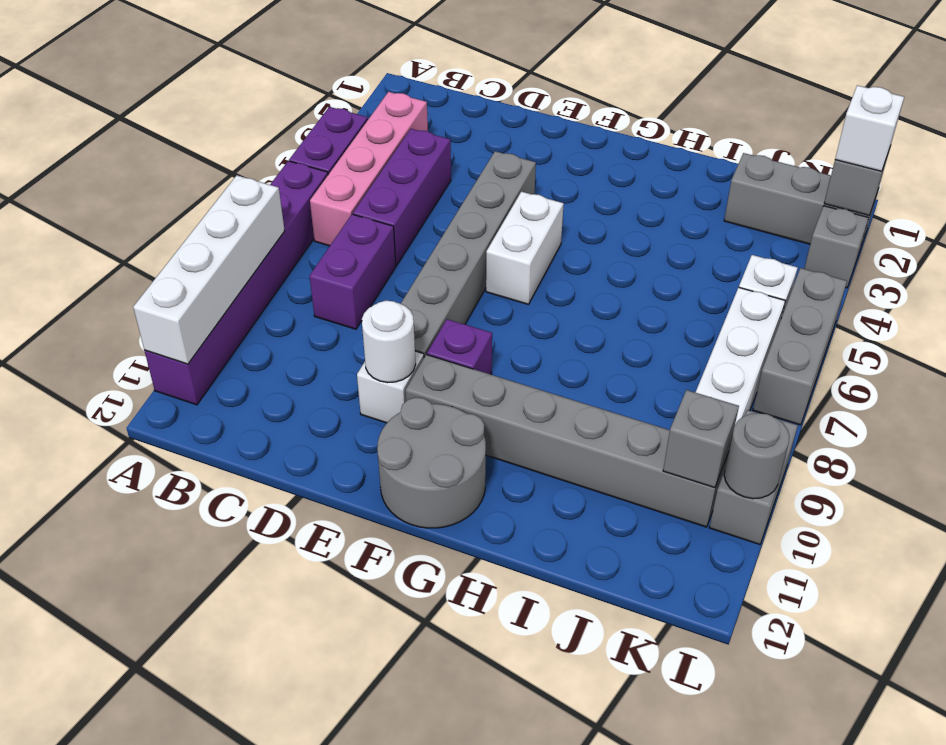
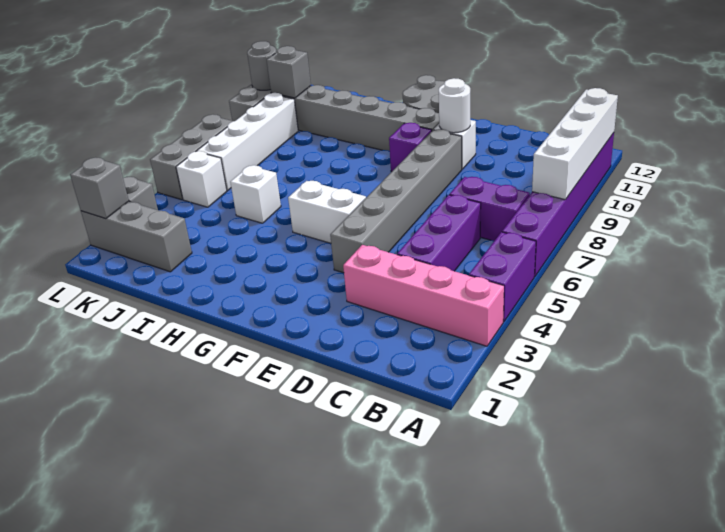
pink 1x4 brick [310,92,428,246] -> pink 1x4 brick turned to [343,245,504,346]
purple 1x2 brick [310,214,396,329] -> purple 1x2 brick turned to [449,177,530,241]
white 1x2 brick [486,192,564,304] -> white 1x2 brick turned to [288,181,366,243]
white 1x1 brick [835,85,904,171] -> white 1x1 brick moved to [230,165,281,223]

